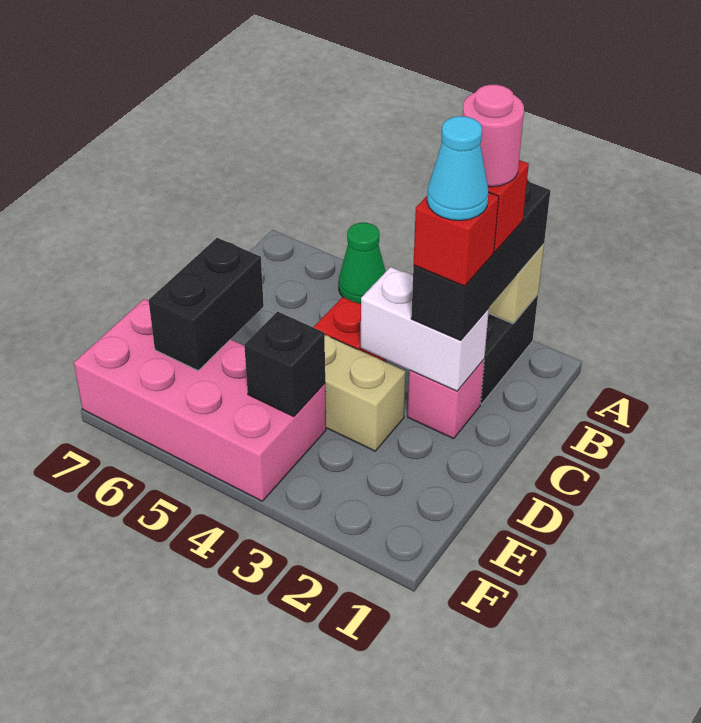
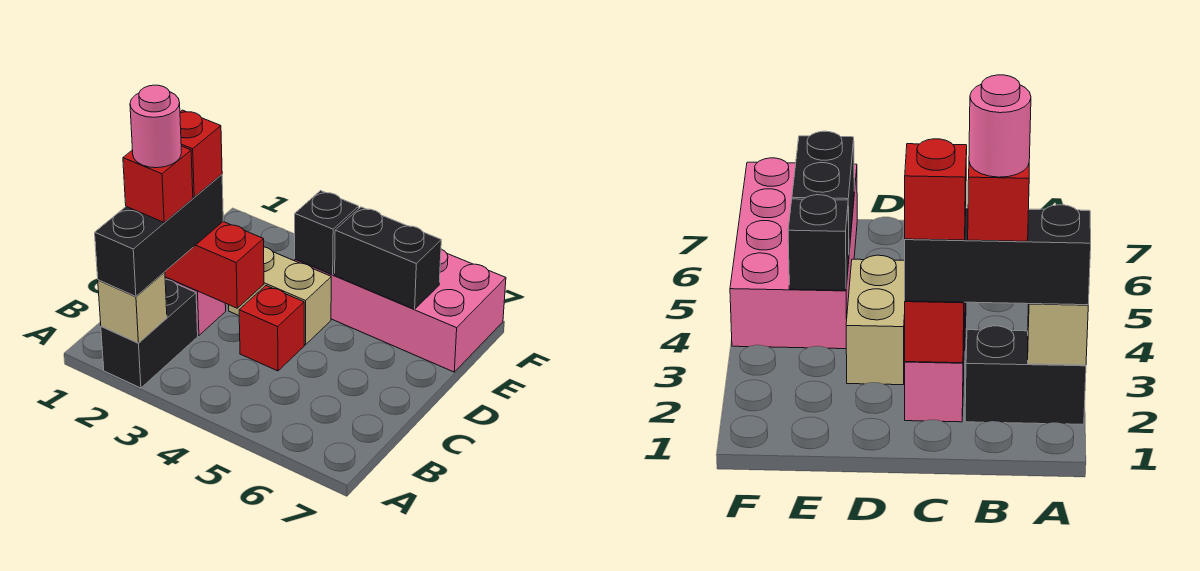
green 1x1 cone [339,223,385,304] -> none
white 1x2 brick [361,267,489,391] -> red 1x2 brick [165,222,264,308]
cyan 1x1 cone [427,116,489,220] -> none
black 1x2 brick [149,238,264,370] -> black 1x2 brick turned to [335,207,441,309]

